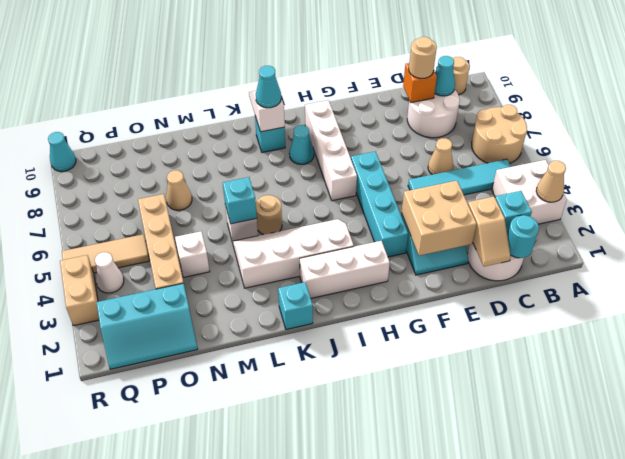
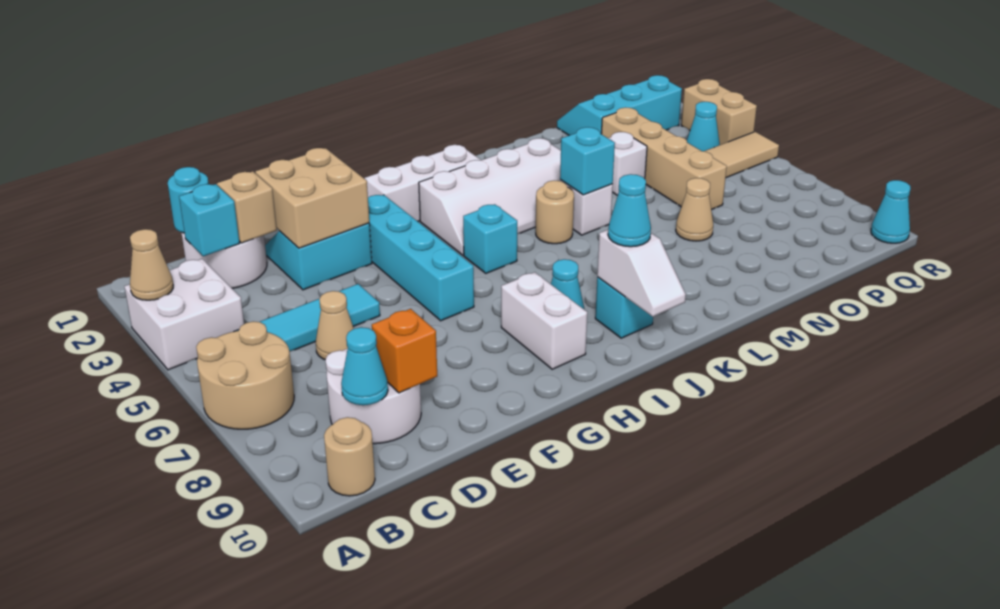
tan 1x1 round brick [409,37,437,79] -> none
white 1x4 brick [305,100,357,201] -> white 1x2 brick [501,272,587,369]
cyan 1x1 brick [278,282,313,330] -> cyan 1x1 brick moved to [463,204,517,273]
white 1x1 cone [95,252,124,293] -> cyan 1x1 cone [687,102,720,151]

